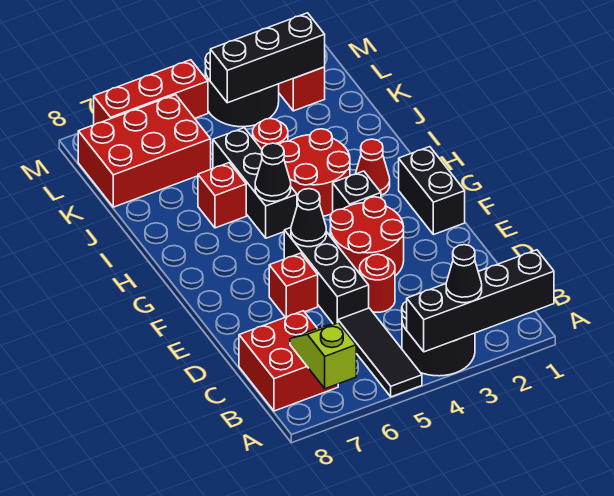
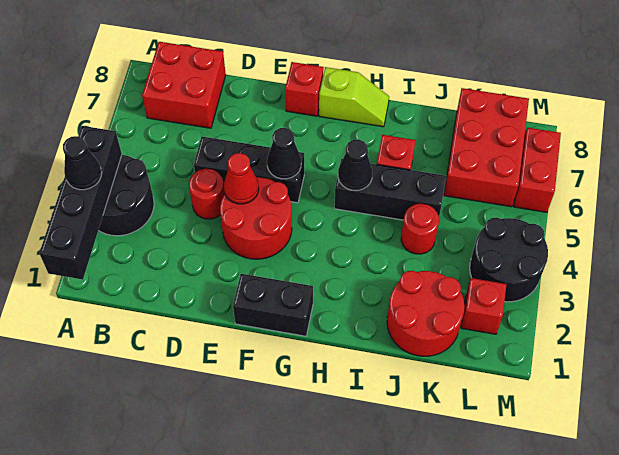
black 1x3 tile [338,308,422,397] -> none
lime 1x2 slope [290,323,356,389] -> lime 1x2 slope moved to [319,67,389,127]
red 1x1 brick [269,253,318,317] -> red 1x1 brick moved to [285,62,324,116]
black 1x1 brick [333,171,381,212] -> none
red 1x1 cone [356,139,390,195] -> red 1x1 cone moved to [224,153,259,204]
red 2x2 round brick [279,129,350,216] -> red 2x2 round brick moved to [387,271,465,356]
black 1x3 brick [210,13,325,103] -> none
red 1x3 brick [94,60,208,125] -> red 1x2 brick [514,128,561,212]

